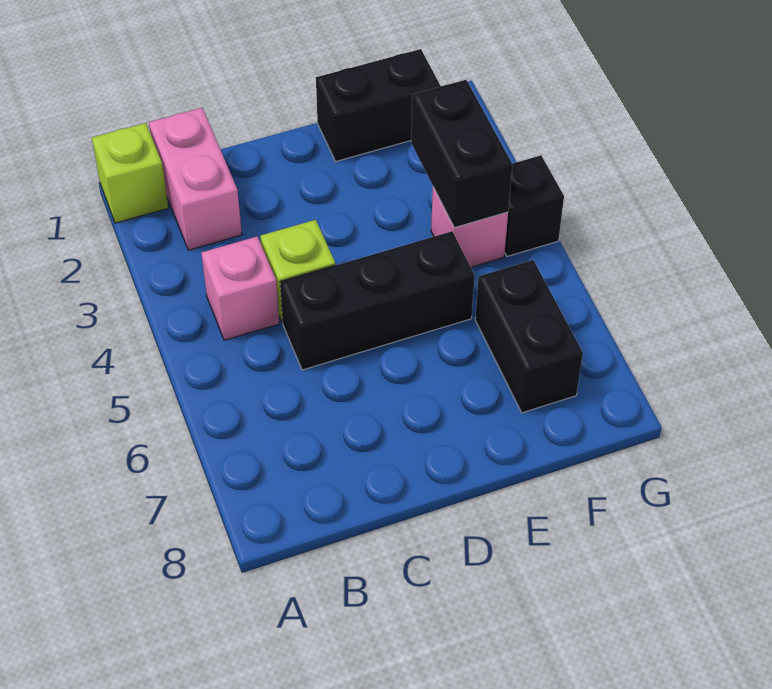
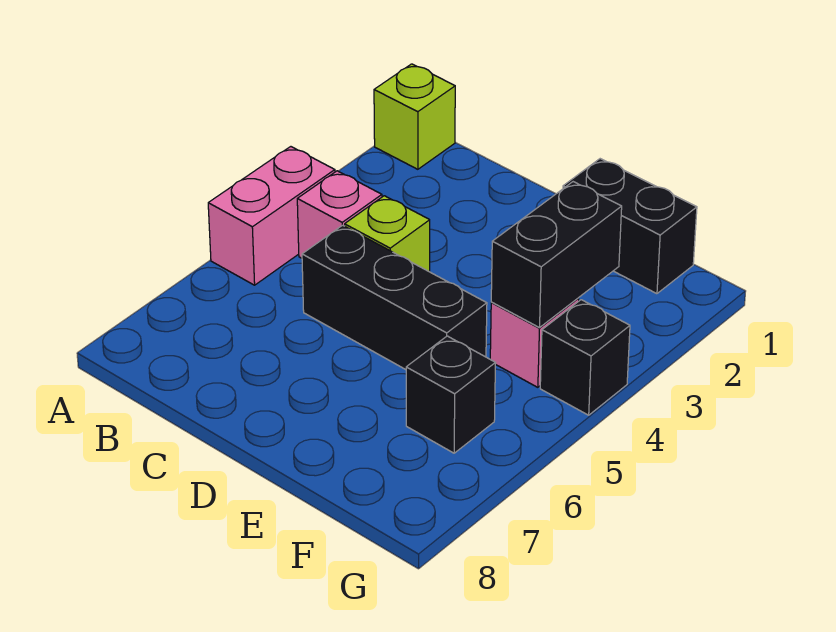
pink 1x2 brick [149,108,242,250] -> pink 1x2 brick moved to [208,147,335,285]
black 1x2 brick [475,260,583,413] -> black 1x1 brick [406,336,496,453]

